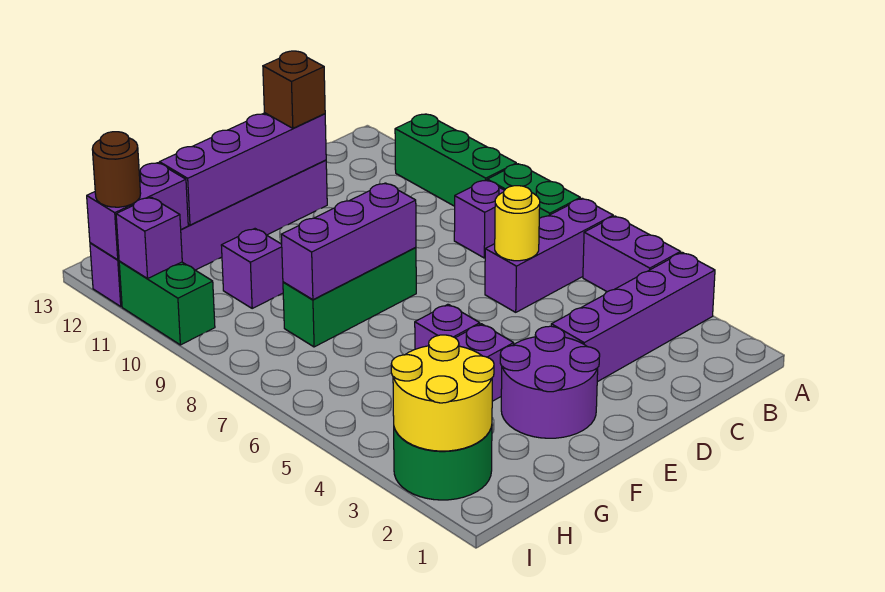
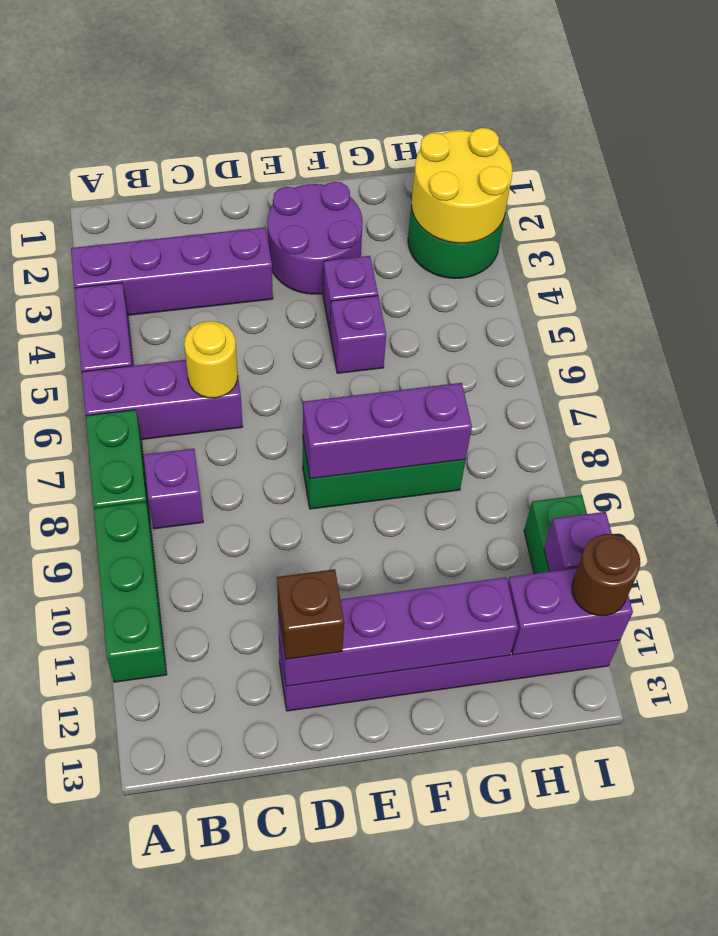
purple 1x1 brick [221,229,283,308] -> none

